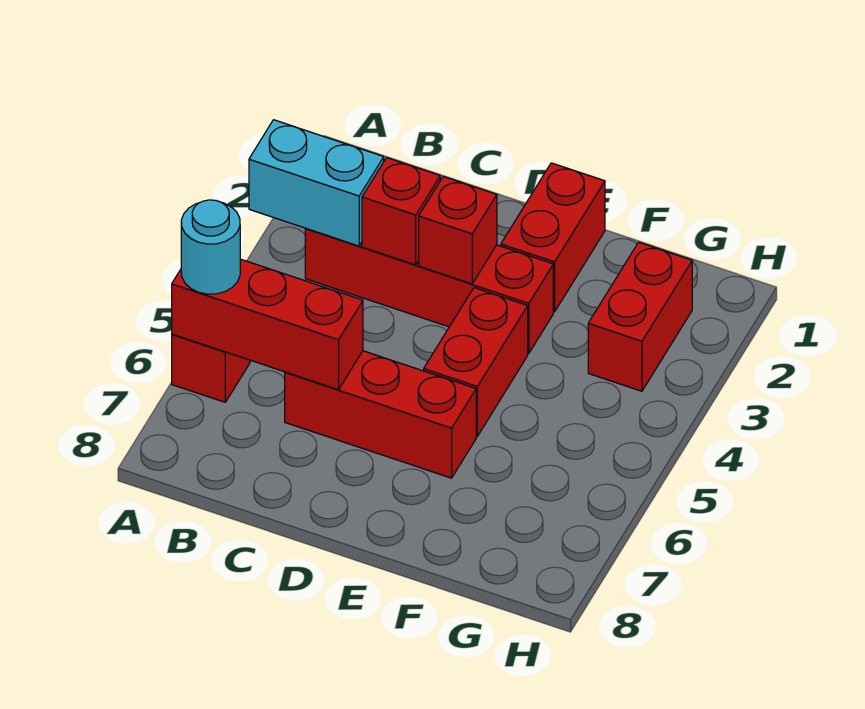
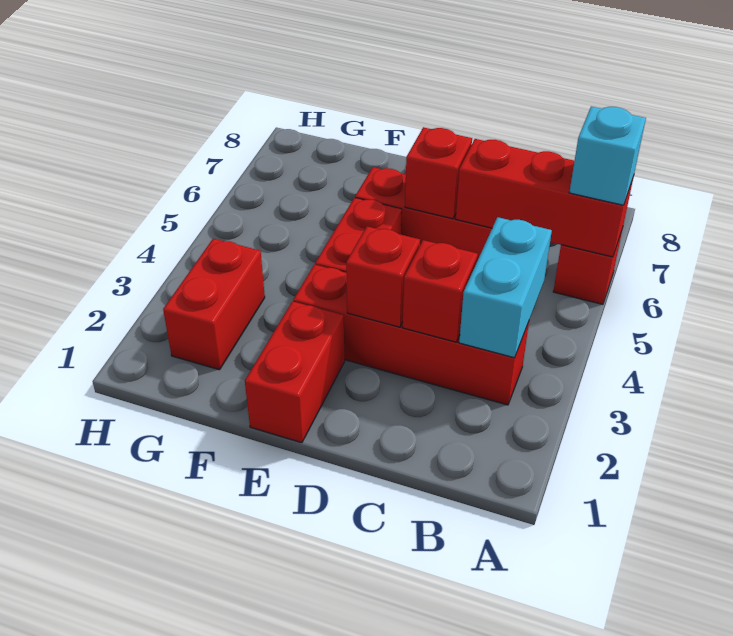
cyan 1x2 brick [249,120,384,246] -> cyan 1x2 brick turned to [459,217,552,358]
cyan 1x1 round brick [181,200,240,294] -> cyan 1x1 brick [569,106,646,205]
none -> red 1x1 brick [405,127,472,219]

